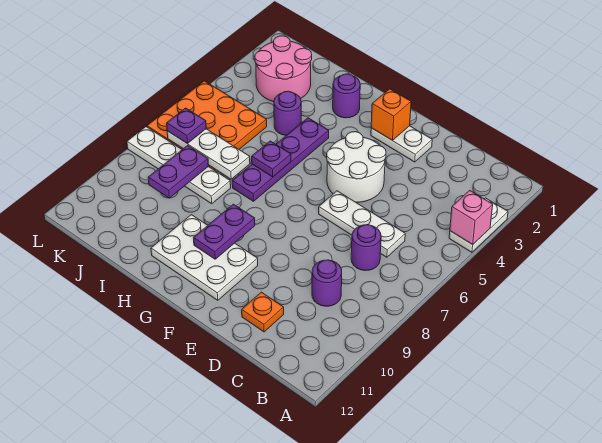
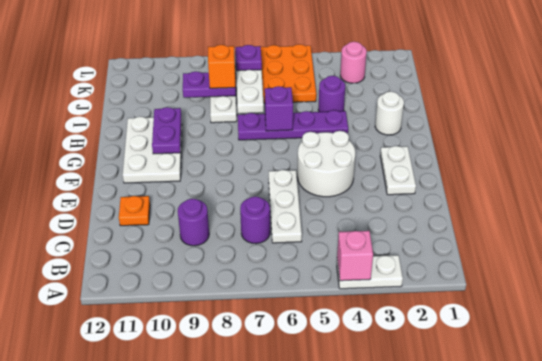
orange 1x1 brick [371,89,411,141] -> orange 1x1 brick moved to [208,45,236,88]
purple 1x2 plate [194,204,255,259] -> purple 1x2 plate turned to [152,107,181,154]
purple 1x1 round brick [333,74,360,118] -> white 1x1 round brick [375,92,404,135]
purple 1x1 plate [252,141,291,177] -> purple 1x1 brick [265,86,293,131]
pink 2x2 round brick [255,36,312,102] -> pink 1x1 round brick [340,42,367,83]

